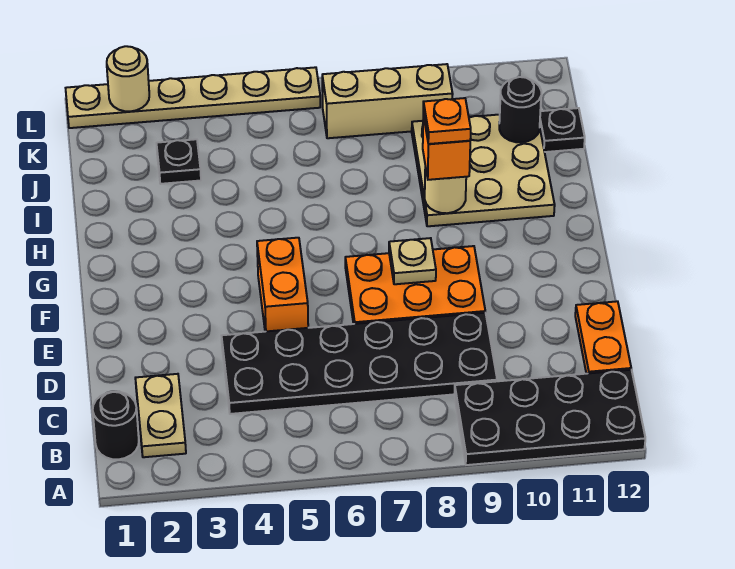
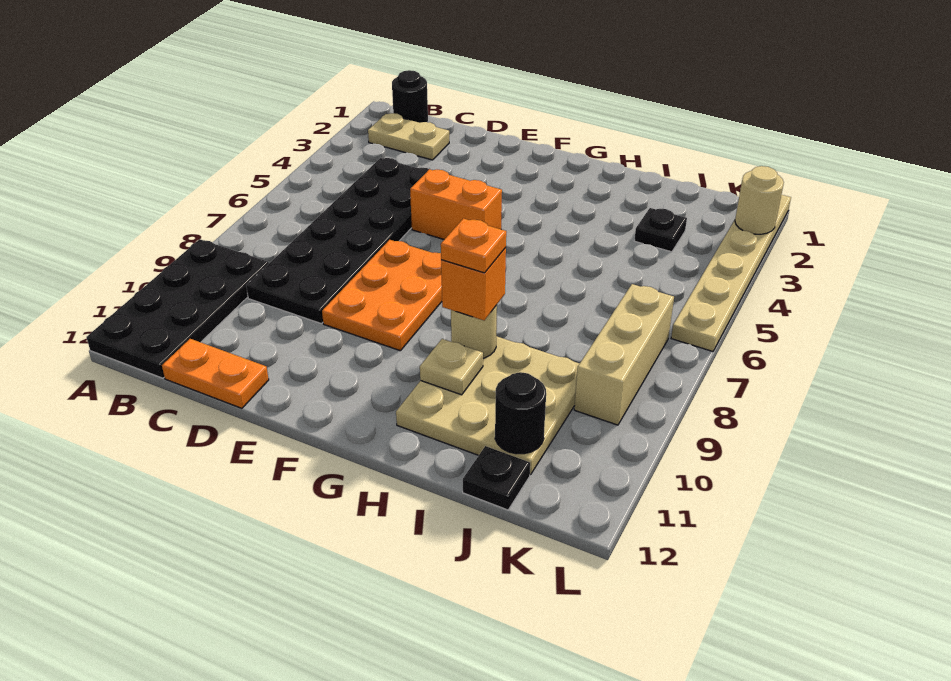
tan 1x1 plate [389,238,436,284] -> tan 1x1 plate moved to [420,339,483,395]

